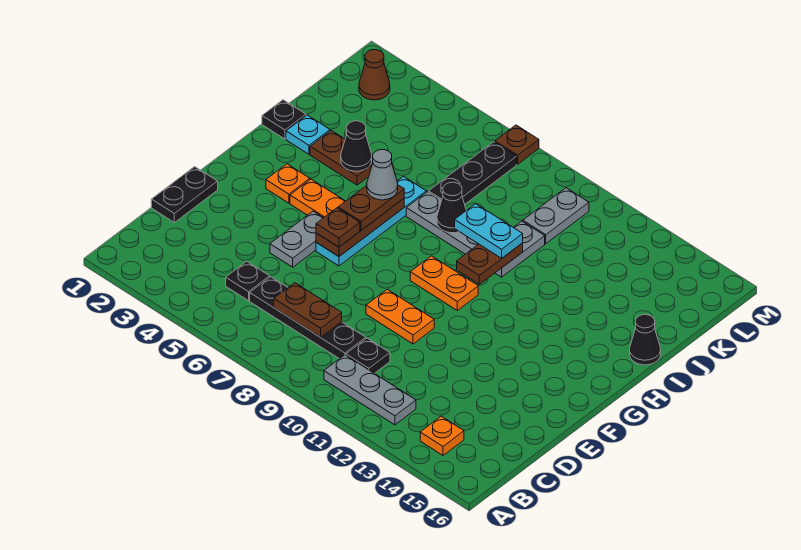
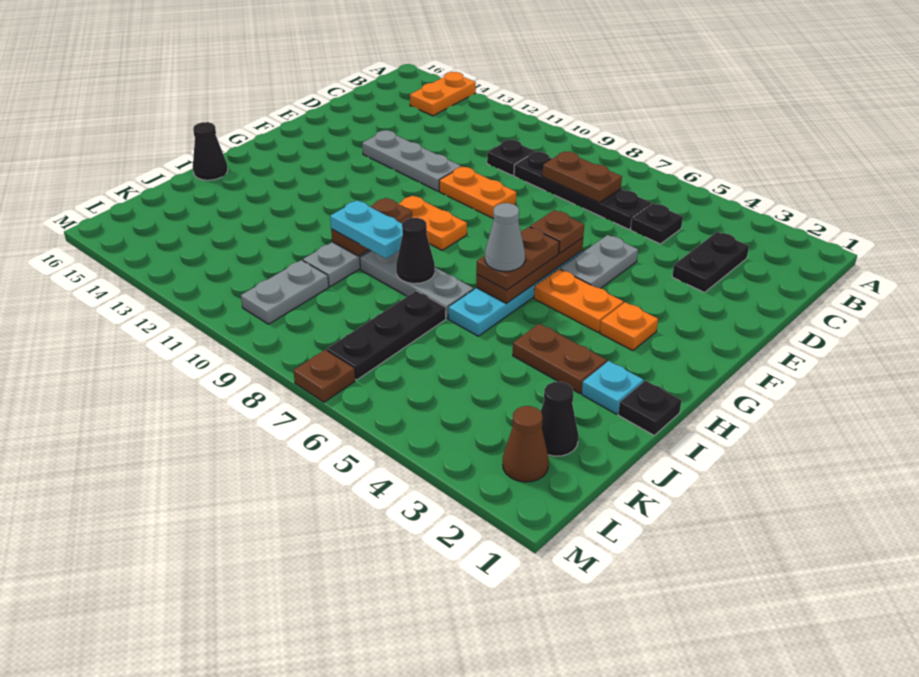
grey 1x3 plate [324,355,416,425] -> grey 1x3 plate moved to [362,130,461,191]
orange 1x1 plate [420,416,464,455] -> orange 1x2 plate [410,72,476,116]
black 1x2 plate [151,167,218,222] -> black 1x2 plate moved to [672,232,749,292]
black 1x1 cone [341,121,372,171] -> black 1x1 cone moved to [541,382,579,456]

